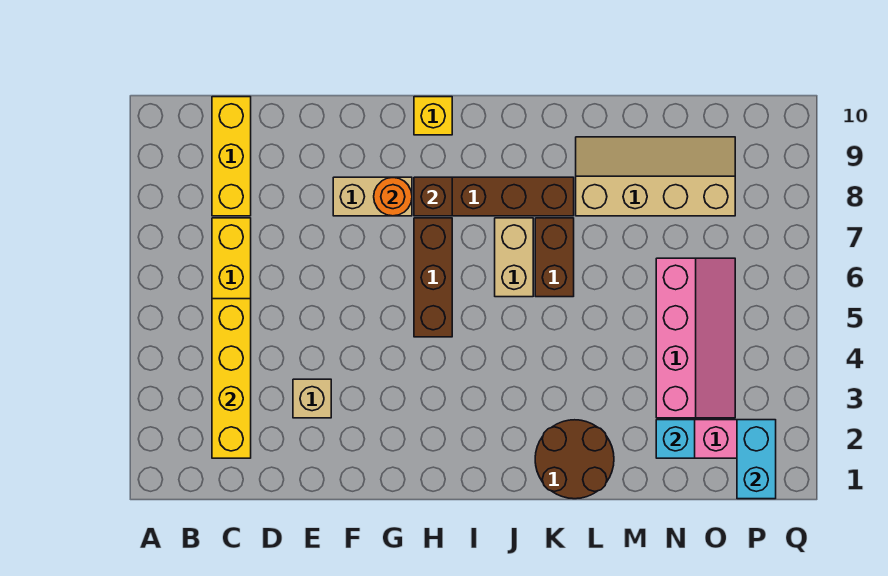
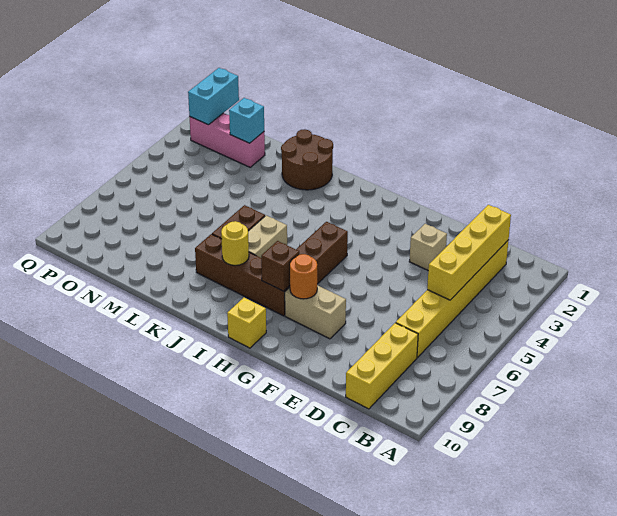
none -> yellow 1x1 round brick [221,221,249,265]
tan 2x4 slope [576,137,735,216] -> none
pink 2x4 slope [656,258,735,418] -> none

